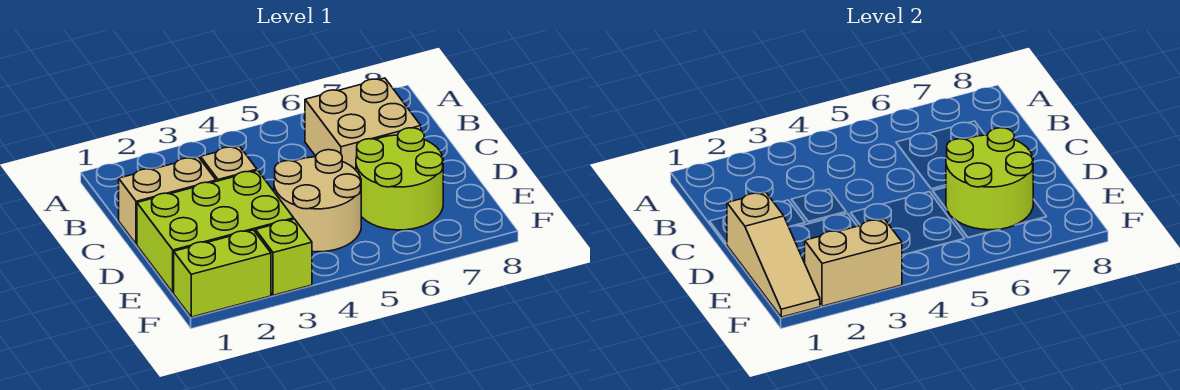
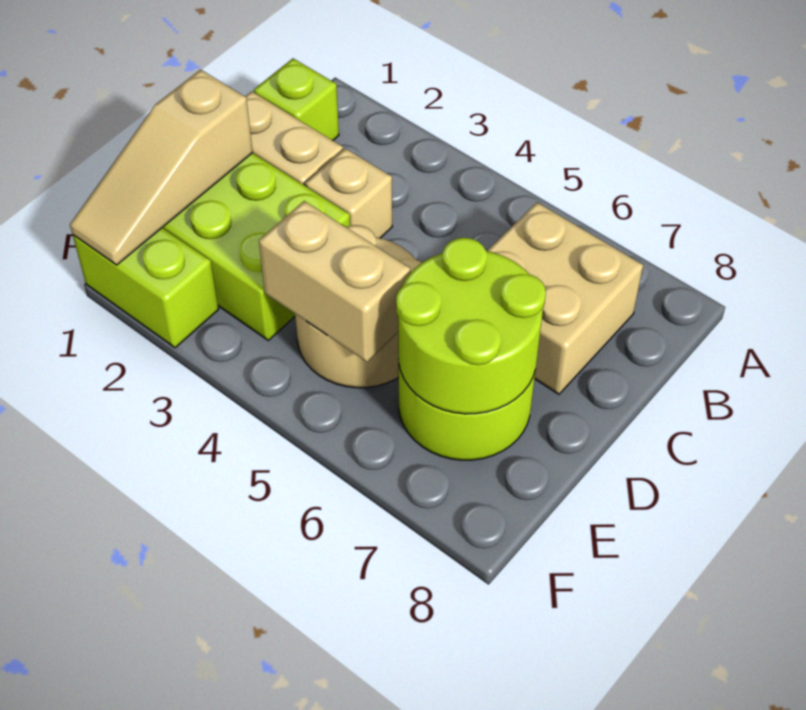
tan 1x2 brick [805,219,902,306] -> tan 1x2 brick moved to [259,201,410,362]
lime 1x1 brick [256,219,312,295] -> lime 1x1 brick moved to [254,58,339,140]

